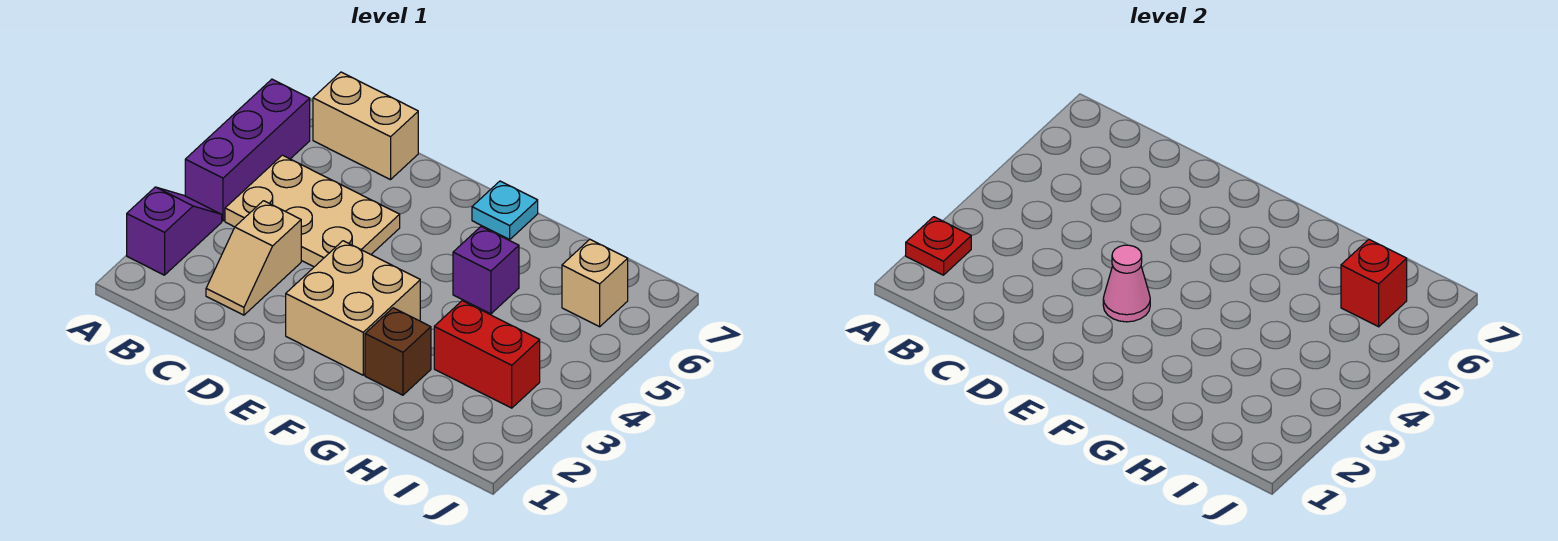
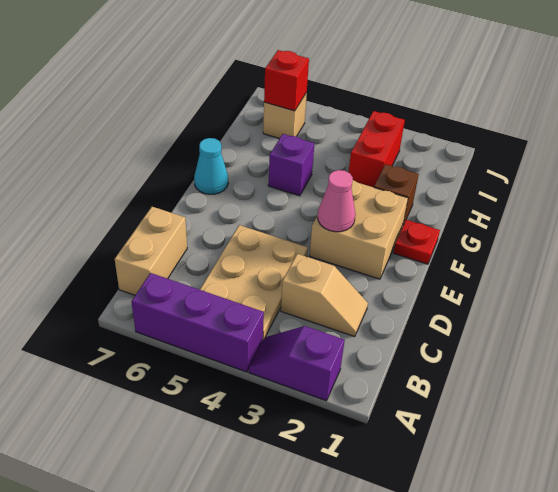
red 1x1 plate [906,217,971,275] -> red 1x1 plate moved to [394,220,440,264]
cyan 1x1 plate [472,181,538,239] -> cyan 1x1 cone [194,138,228,194]

